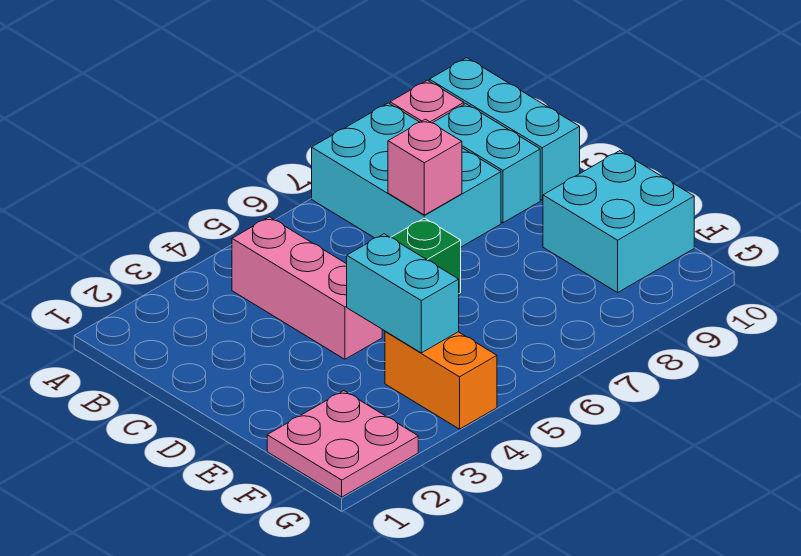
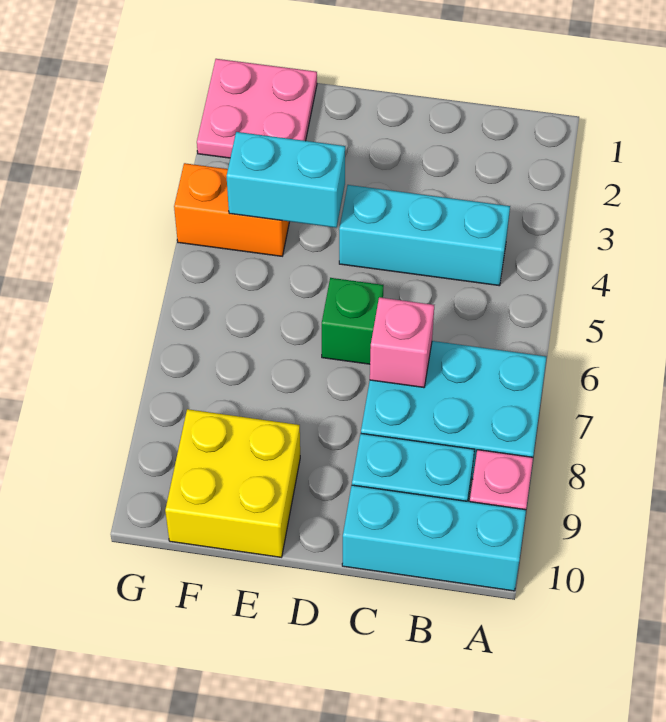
pink 1x3 brick [232,217,382,359] -> cyan 1x3 brick [339,185,510,286]
cyan 2x2 brick [543,151,694,292] -> yellow 2x2 brick [165,409,300,557]

